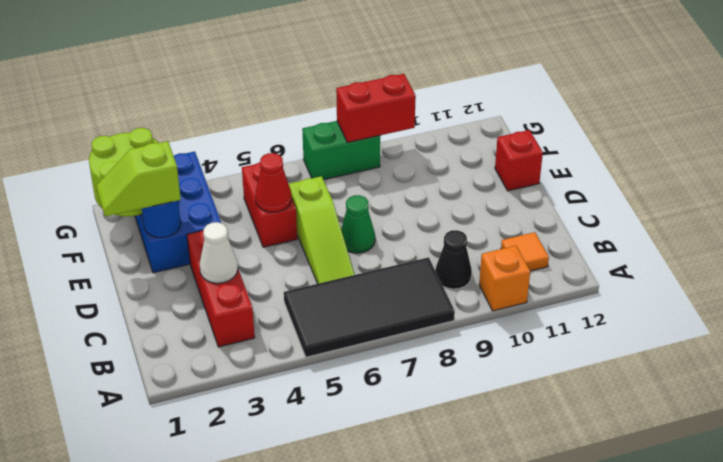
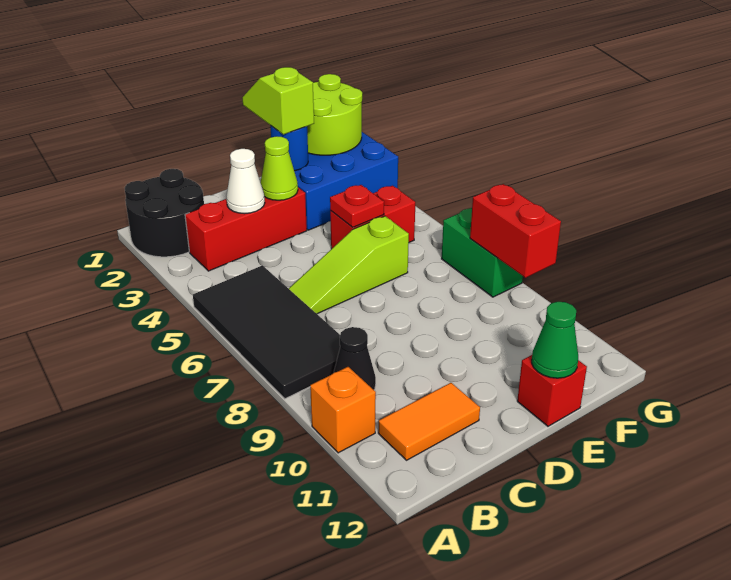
none -> black 2x2 round brick [125,169,204,257]
orange 1x1 tile [501,232,549,271] -> orange 1x2 tile [378,383,480,460]
none -> lime 1x1 cone [261,136,298,200]
green 1x1 cone [341,195,375,253] -> green 1x1 cone moved to [532,302,578,378]
red 1x1 cone [255,153,292,212] -> red 1x1 plate [330,185,384,227]

